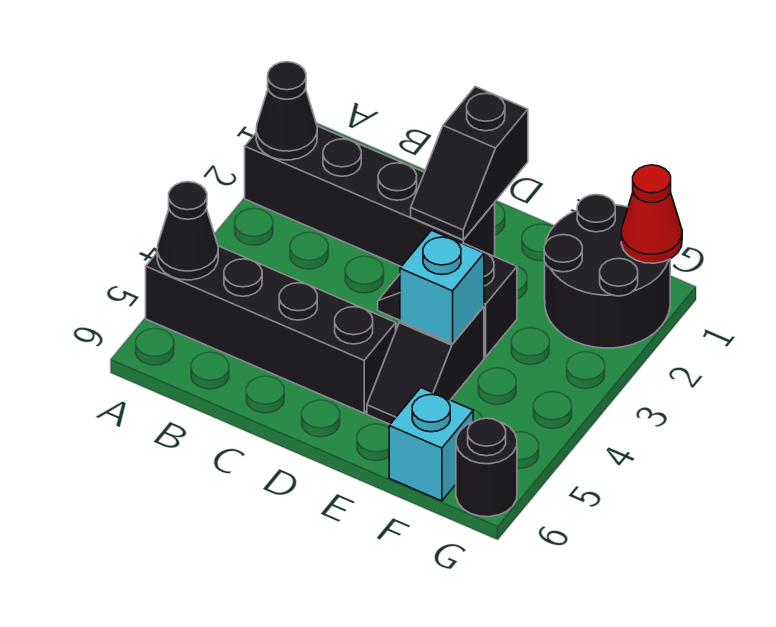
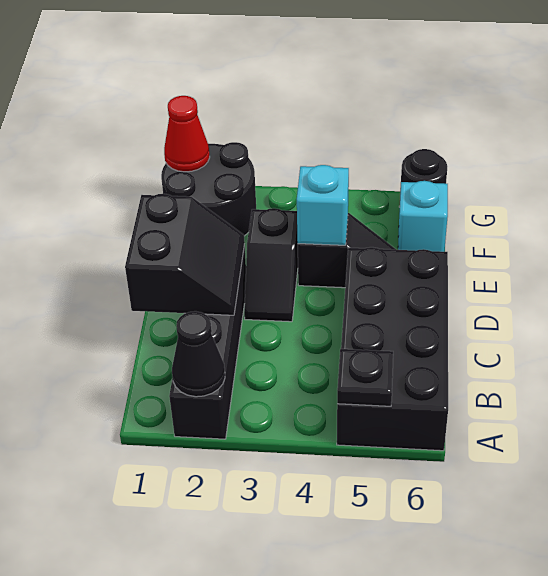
black 1x4 brick [146,246,396,413] -> black 2x4 brick [337,247,448,451]
black 1x1 cone [157,182,218,280] -> black 1x1 plate [337,349,393,406]
black 1x2 slope [411,87,528,240] -> black 2x2 slope [125,194,245,315]

